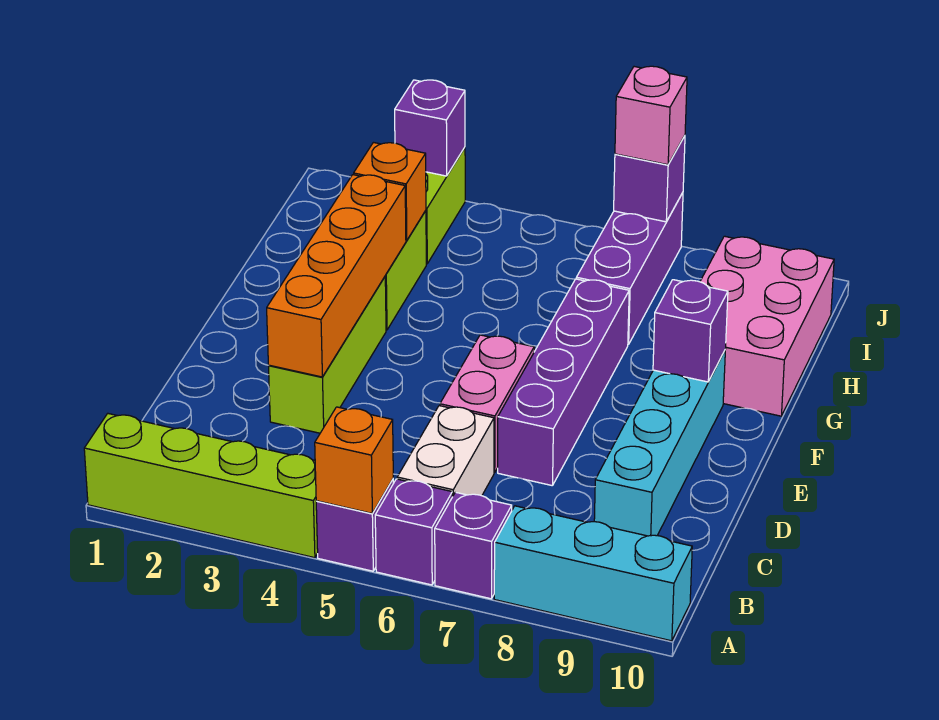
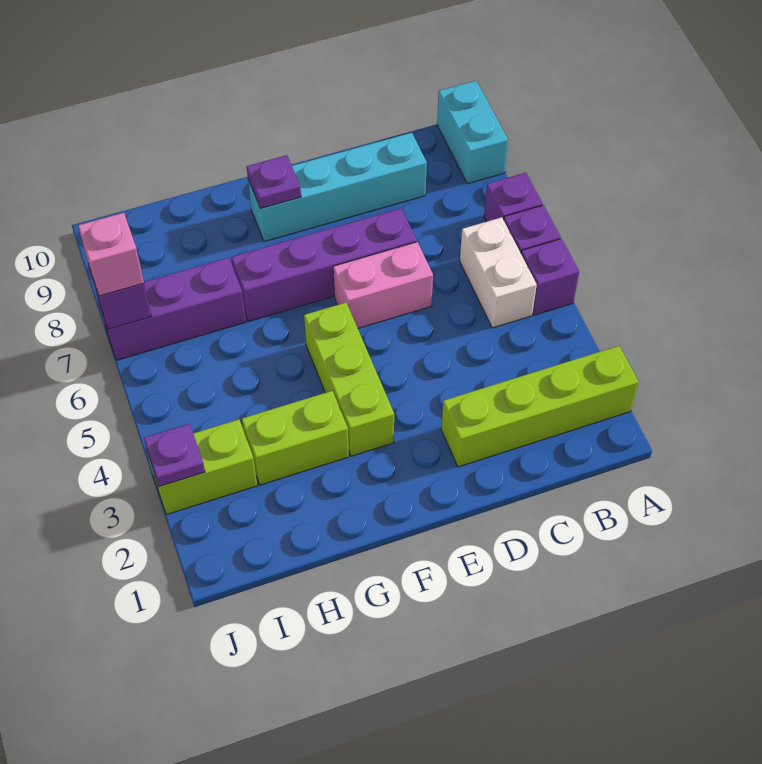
lime 1x4 brick [84,414,318,558] -> lime 1x4 brick turned to [441,346,639,467]
orange 1x1 brick [315,407,393,513] -> none
cyan 1x3 brick [494,506,692,641] -> cyan 1x2 brick [437,81,508,184]
white 1x2 brick [397,406,494,497] -> white 1x2 brick turned to [460,217,537,328]
lime 1x3 brick [269,277,386,433] -> lime 1x3 brick turned to [304,303,394,456]
orange 1x4 brick [267,175,406,377] -> none
purple 1x1 brick [653,280,728,382] -> purple 1x1 plate [247,155,301,208]
pink 2x3 brick [700,236,834,416] -> none
orange 1x1 brick [354,143,426,241] -> none
purple 1x1 brick [395,80,465,176] -> purple 1x1 plate [144,424,205,487]

